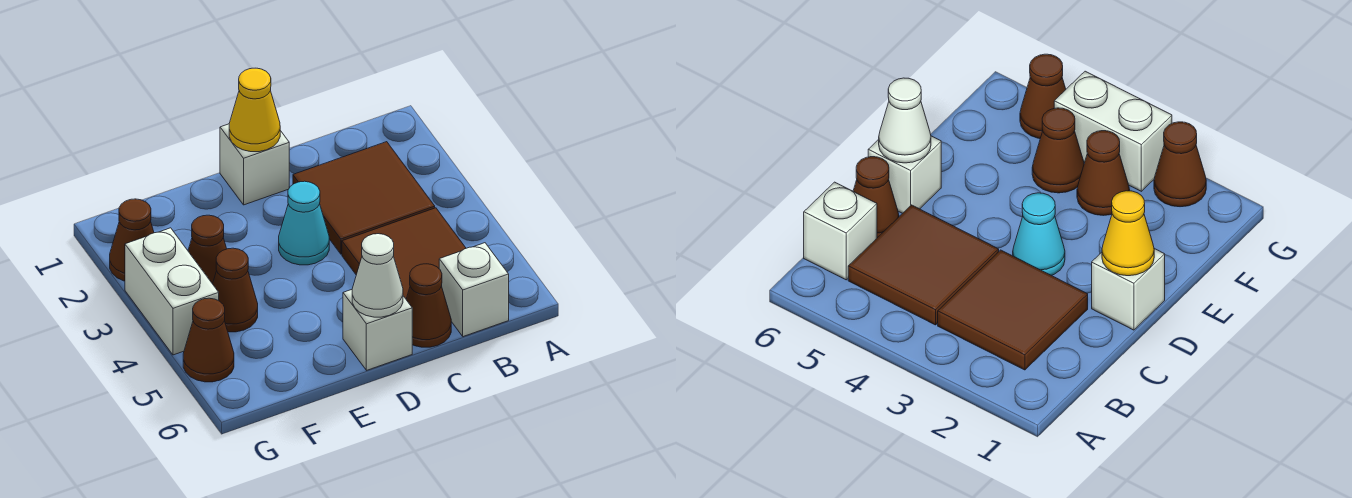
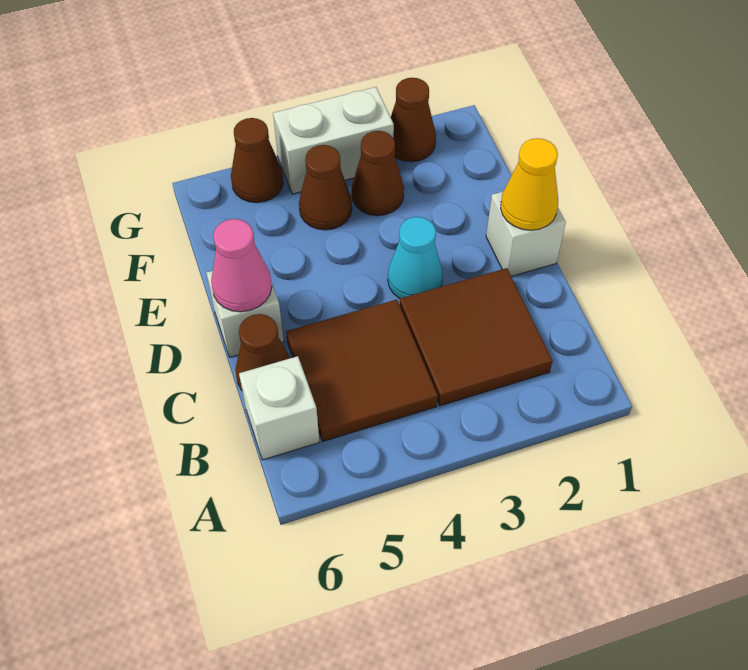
white 1x1 cone [352,234,403,317] -> pink 1x1 cone [211,219,272,312]

